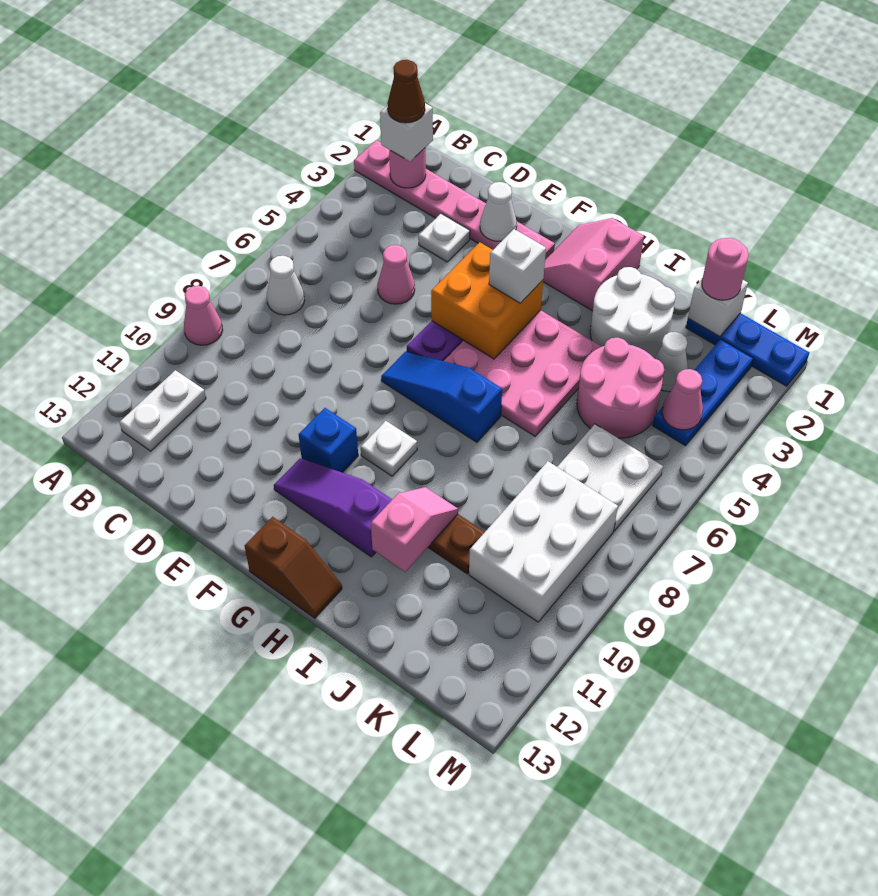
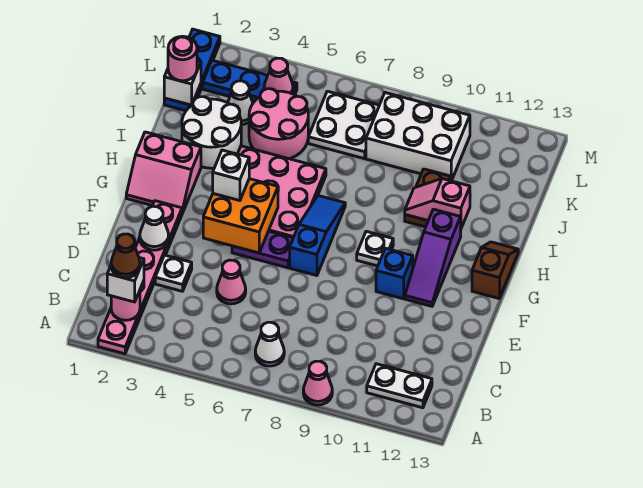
blue 1x3 slope [381,352,502,442] -> blue 1x3 slope turned to [290,196,345,276]

